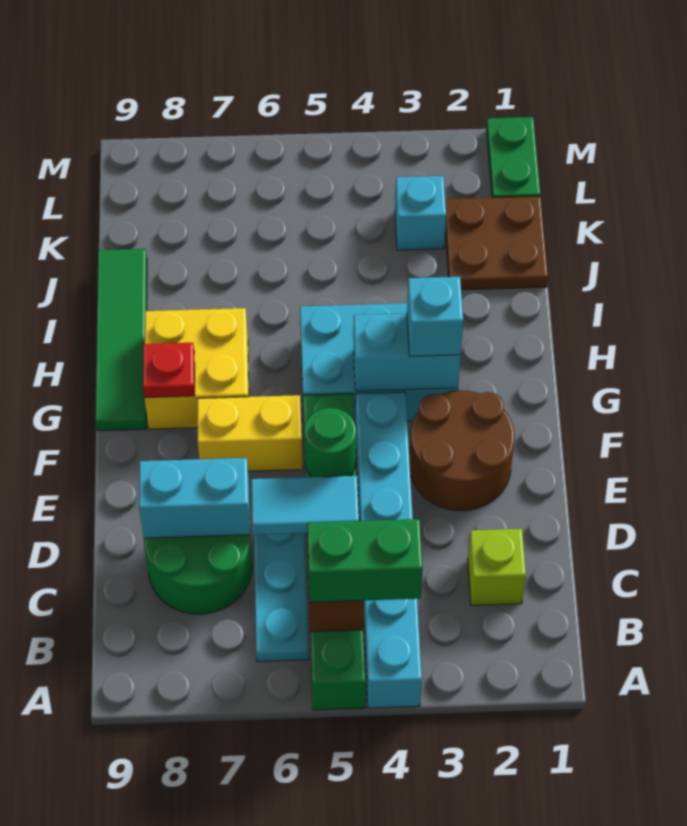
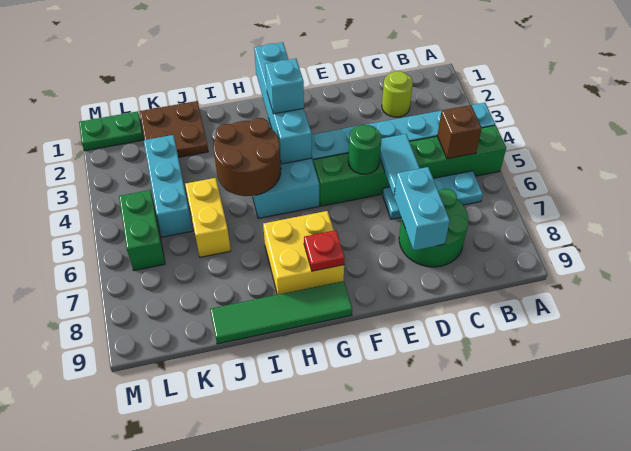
green 1x2 brick [307,519,423,602] -> green 1x2 brick moved to [119,190,165,270]
lime 1x1 brick [468,529,526,605] -> lime 1x1 round brick [382,71,413,117]
brown 2x2 round brick [410,390,514,511] -> brown 2x2 round brick moved to [213,118,281,196]
yellow 1x2 brick [197,395,303,471] -> yellow 1x2 brick moved to [185,178,231,257]
cyan 1x2 brick [354,313,461,391] -> cyan 1x4 brick [254,42,312,164]
cyan 1x1 brick [395,176,446,250] -> cyan 1x3 brick [144,135,193,237]

